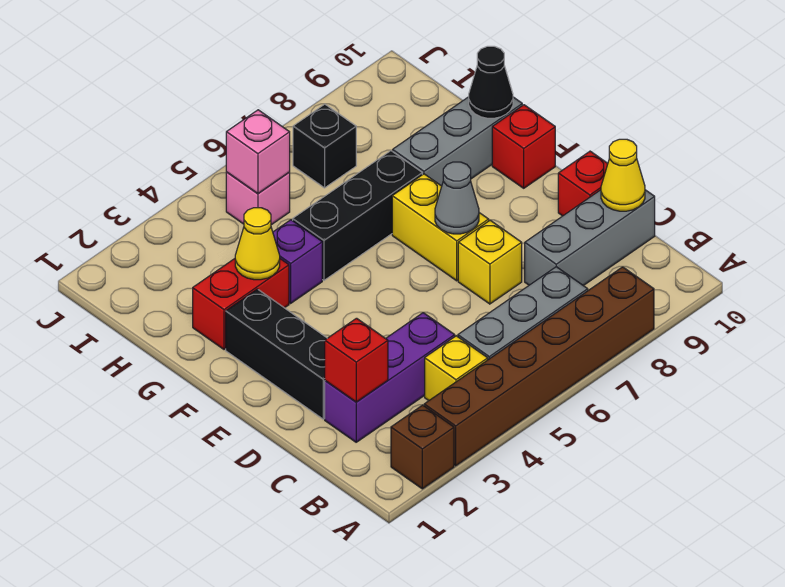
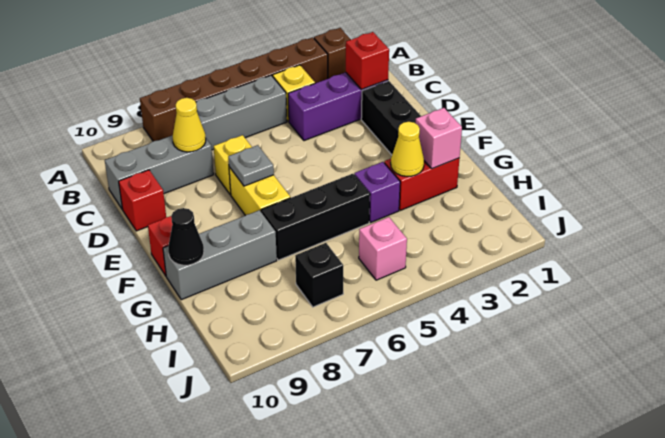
yellow 1x1 cone [601,139,645,211] -> yellow 1x1 cone moved to [173,98,206,152]
grey 1x1 cone [435,162,479,234] -> grey 1x1 plate [228,145,274,186]
pink 1x1 brick [226,110,290,193] -> pink 1x1 brick moved to [416,108,462,169]

